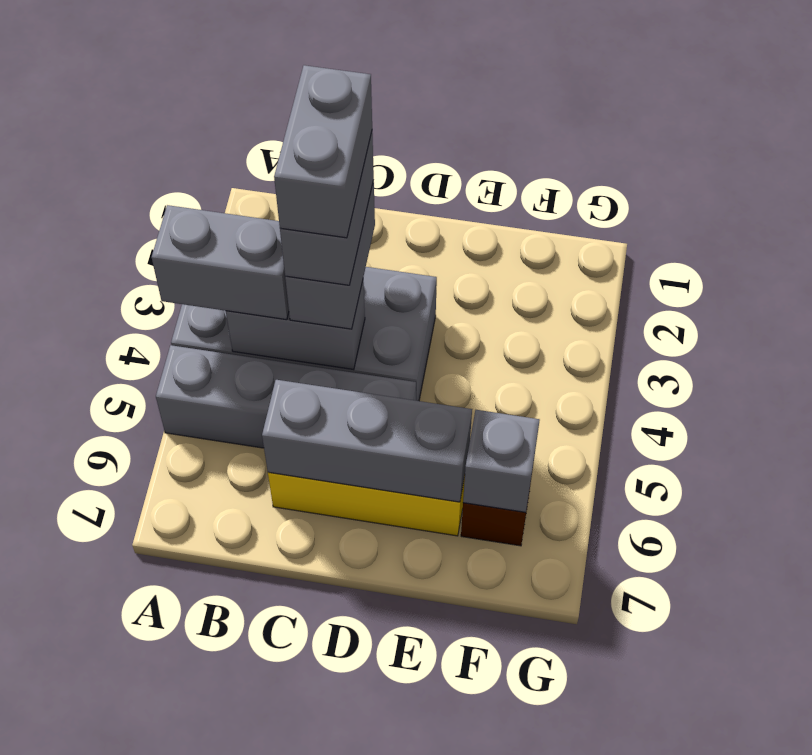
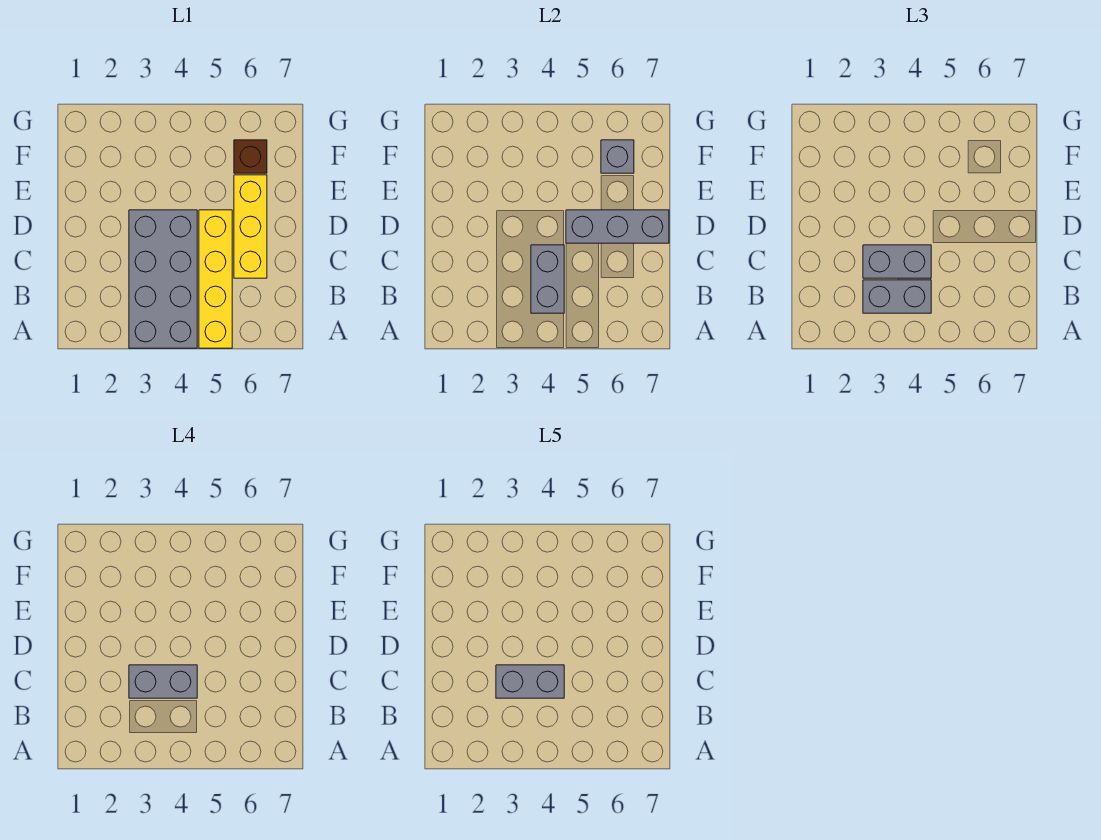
grey 1x2 brick [152,205,289,320] -> grey 1x2 brick turned to [863,280,931,313]
grey 1x4 brick [156,345,416,448] -> yellow 1x4 brick [199,210,232,348]
grey 1x3 brick [262,380,472,502] -> grey 1x3 brick turned to [566,210,669,243]

